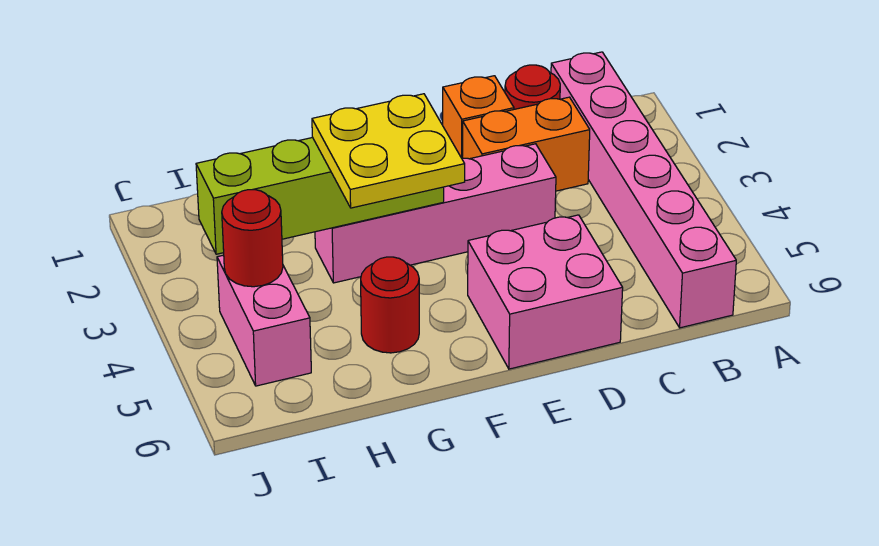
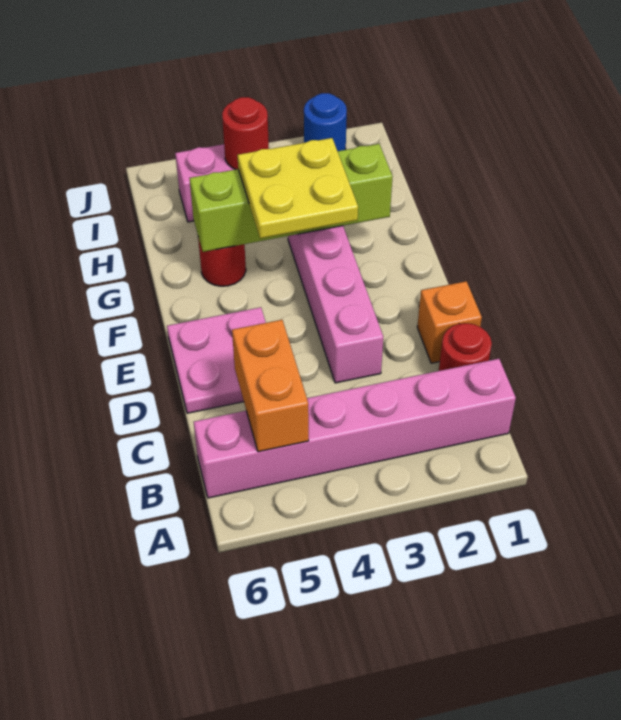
orange 1x2 brick [462,97,590,191] -> orange 1x2 brick moved to [232,320,309,452]
pink 2x2 brick [468,215,623,369] -> pink 2x2 plate [167,307,266,413]
lime 1x4 brick [196,138,444,254] -> lime 1x4 brick turned to [190,144,393,252]
none -> blue 1x1 round brick [304,93,347,151]

